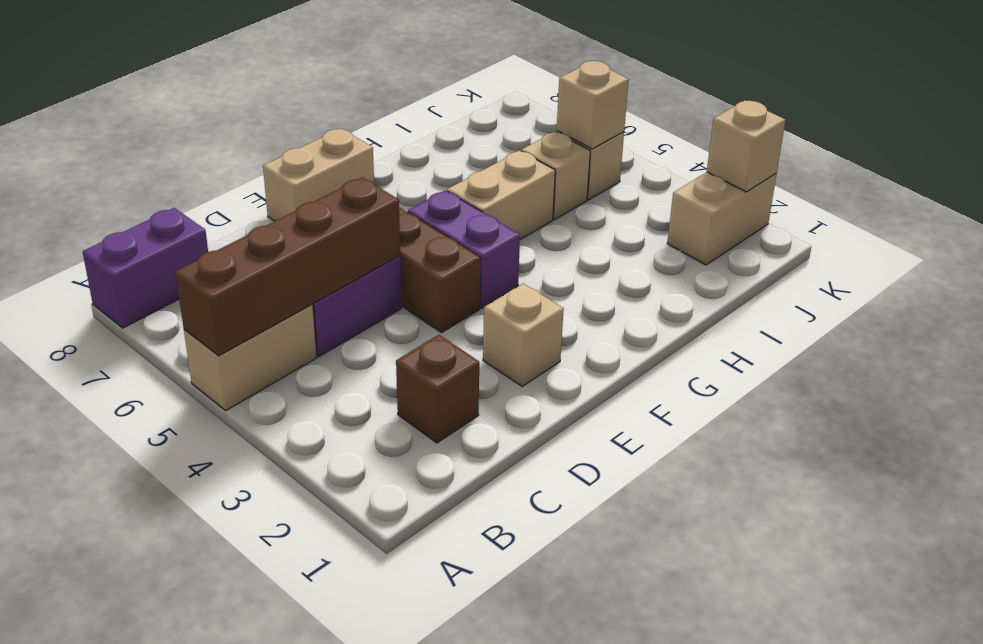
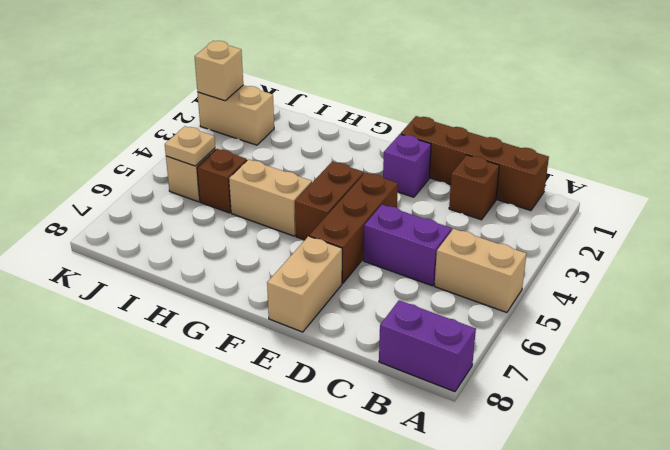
brown 1x4 brick [175,177,400,356] -> brown 1x4 brick moved to [401,116,549,211]
tan 1x1 brick [483,284,564,386] -> purple 1x1 brick [383,134,431,197]
tan 1x2 brick [263,129,374,221] -> tan 1x2 brick turned to [267,236,342,332]
purple 1x2 brick [408,190,520,308] -> brown 1x2 brick [295,161,364,240]
tan 1x1 brick [521,132,590,220] -> brown 1x1 brick [197,149,247,213]
tan 1x1 brick [557,61,629,149] -> tan 1x1 plate [165,126,215,166]

